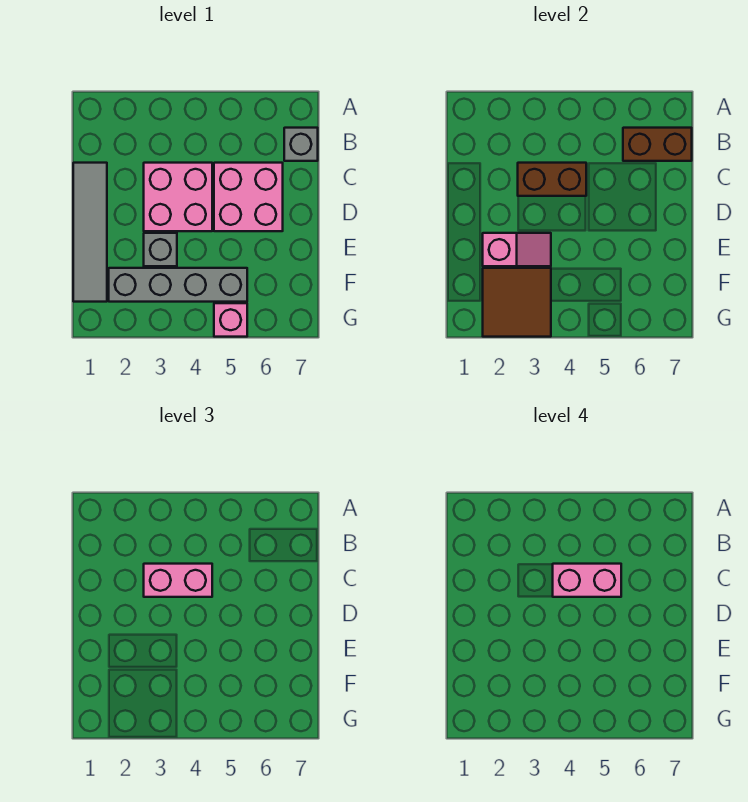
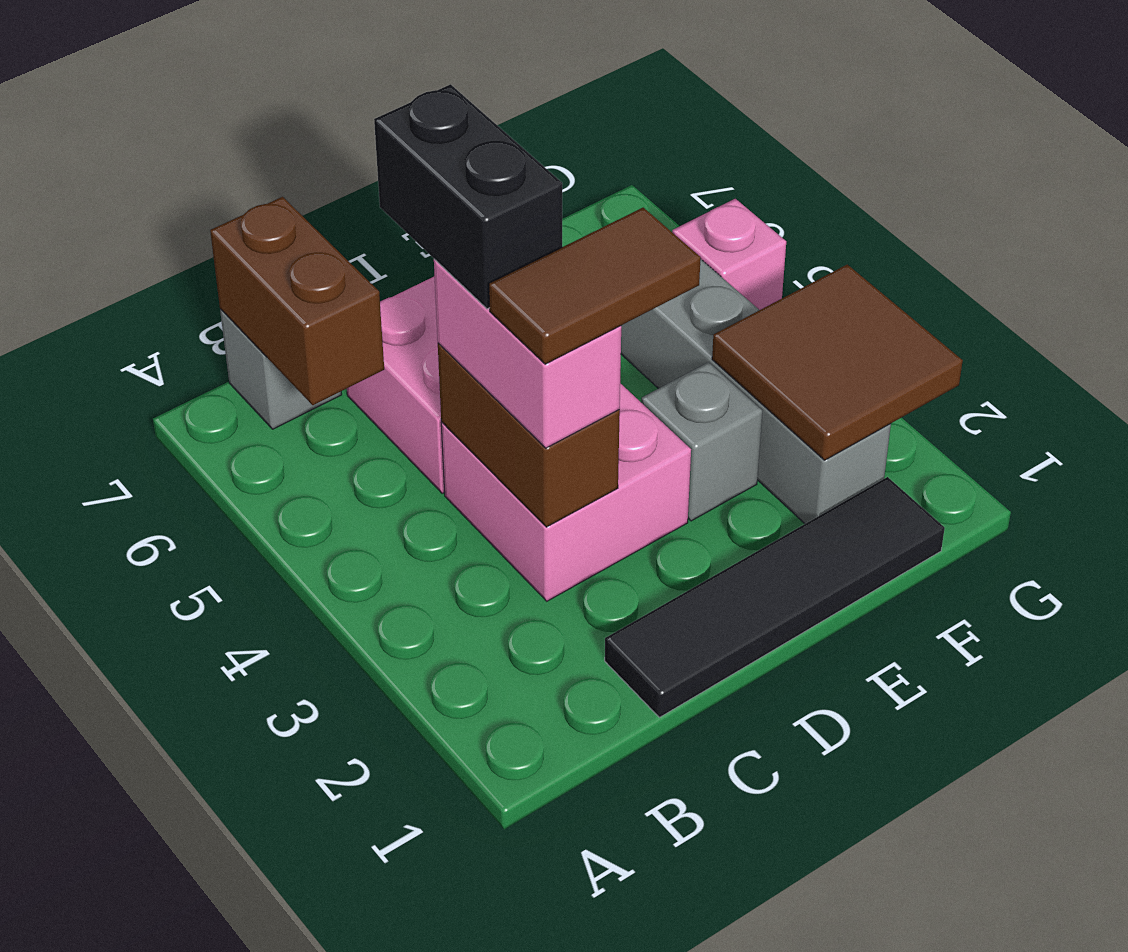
grey 1x4 tile [73,163,107,302] -> black 1x4 tile [605,477,945,717]
none -> brown 1x2 tile [489,208,701,364]
pink 1x2 brick [553,564,621,597] -> black 1x2 brick [374,84,562,309]
pink 1x2 slope [483,233,551,266] -> none

